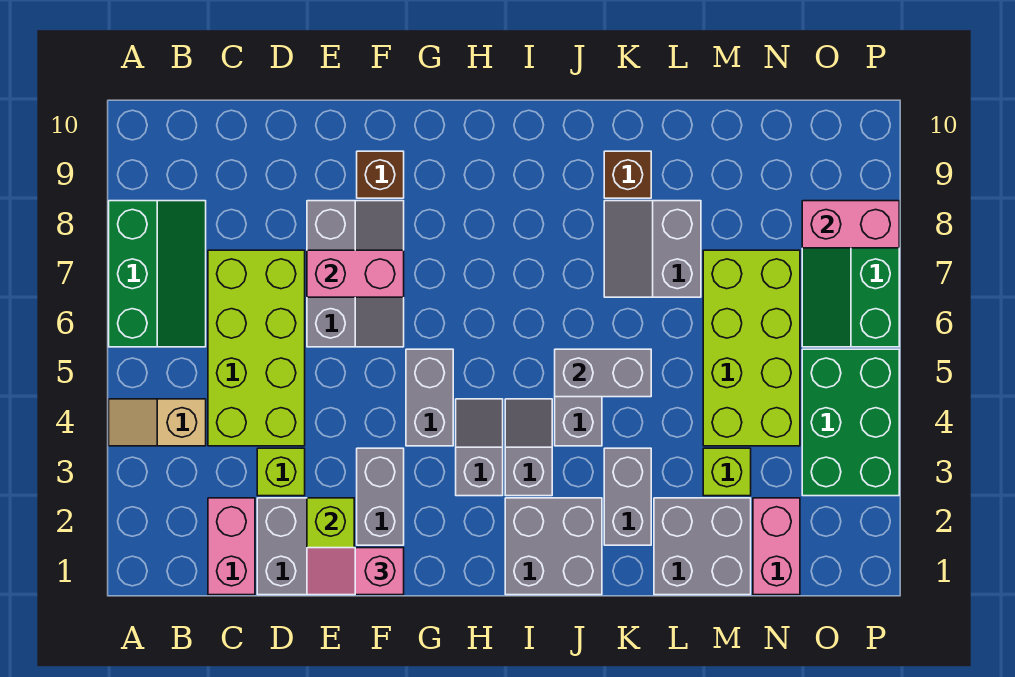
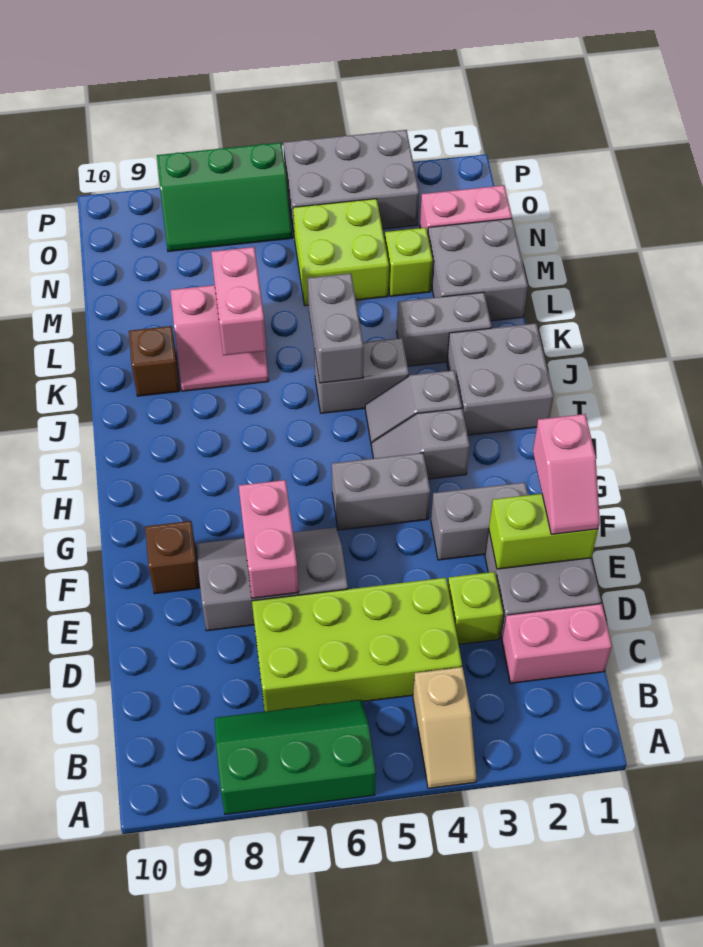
grey 2x2 slope [604,201,701,297] -> pink 2x2 slope [170,285,269,391]
lime 2x4 brick [703,250,800,446] -> lime 2x2 brick [293,199,389,306]
green 2x3 brick [802,349,899,496] -> grey 2x3 brick [283,130,419,233]
pink 1x2 brick [802,201,899,248] -> pink 1x2 brick moved to [211,247,266,356]

